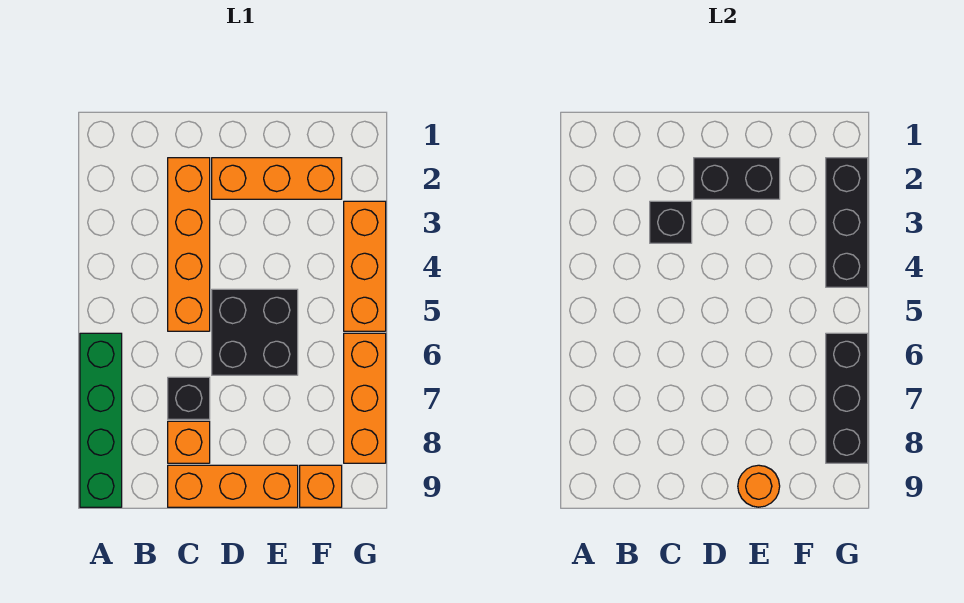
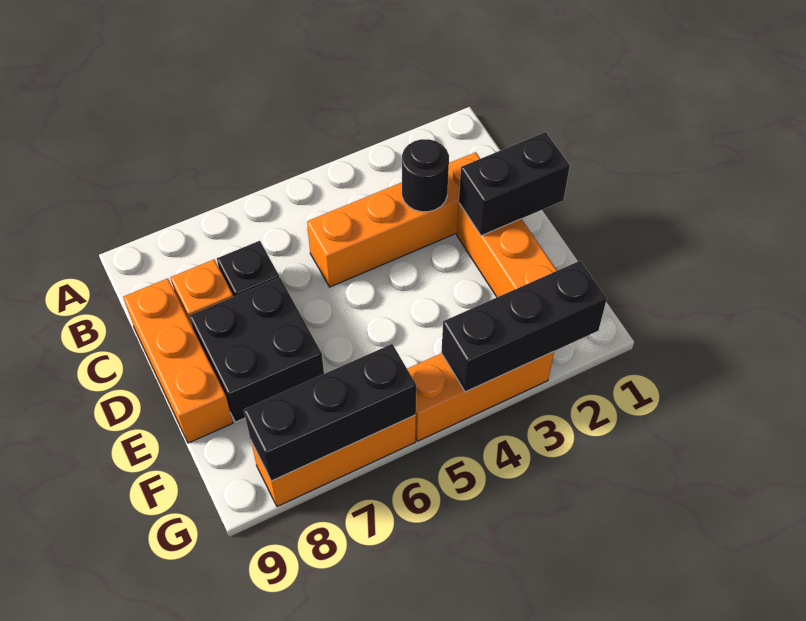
green 1x4 brick [80,333,122,507] -> none
black 1x1 brick [650,201,692,243] -> black 1x1 round brick [402,139,449,212]
black 1x2 brick [694,158,780,199] -> black 1x2 brick turned to [459,132,570,236]
black 2x2 brick [212,289,298,375] -> black 2x2 brick moved to [189,277,324,422]
orange 1x1 round brick [738,465,780,507] -> none
orange 1x1 brick [300,465,342,507] -> none

